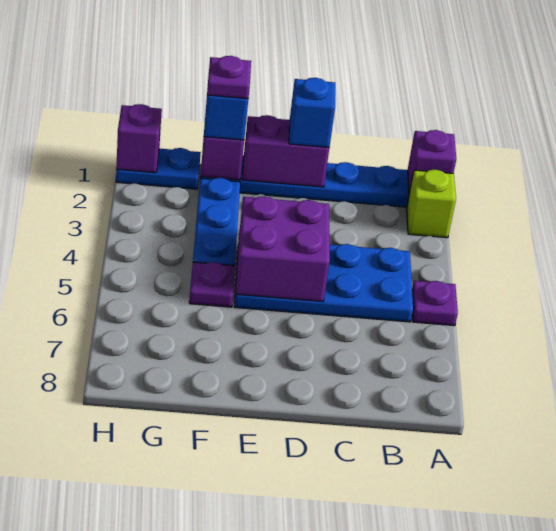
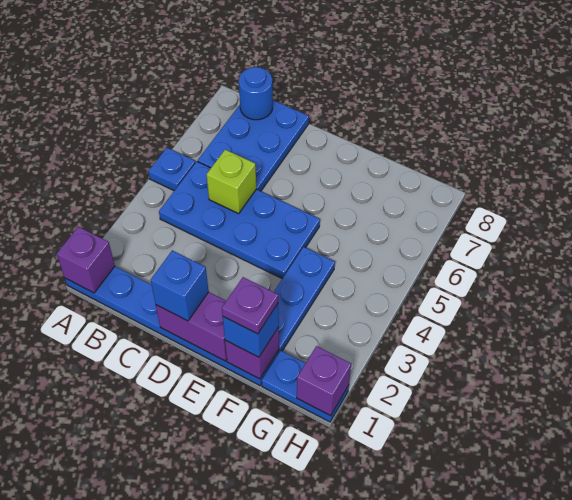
lime 1x1 brick [407,170,456,238] -> lime 1x1 brick moved to [207,150,256,214]
purple 1x1 plate [412,281,458,326] -> blue 1x1 plate [148,148,195,191]
none -> blue 2x3 plate [198,100,309,191]
none -> blue 1x1 round brick [239,67,273,120]
purple 2x2 brick [236,196,330,302] -> none
purple 1x1 plate [189,262,235,307] -> none

